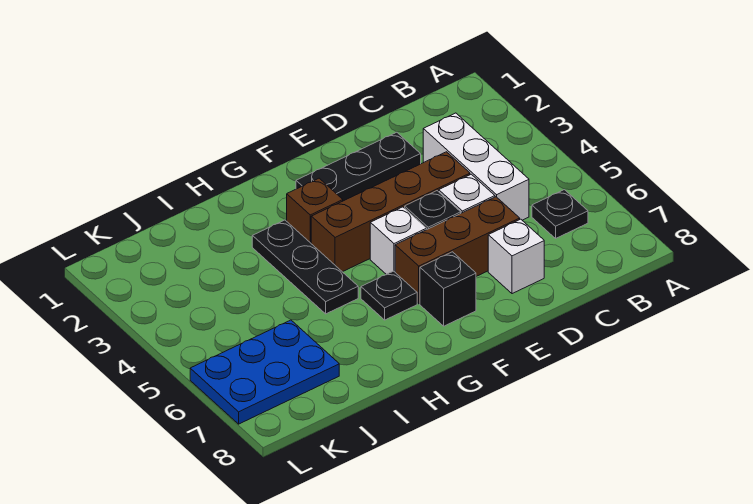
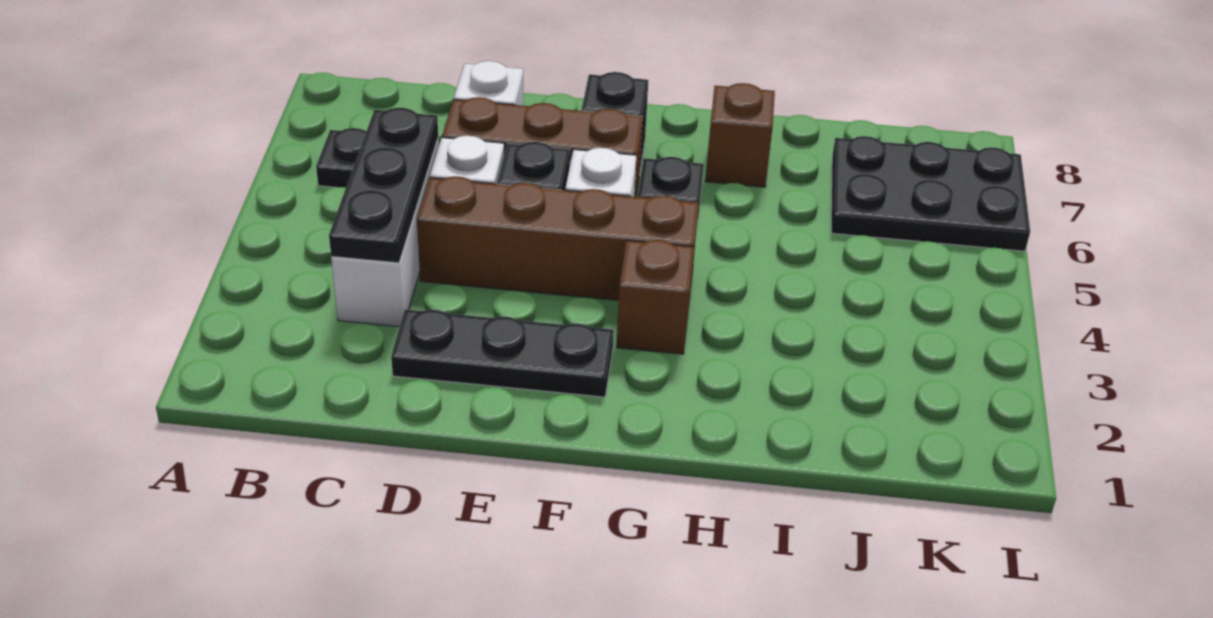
black 1x3 plate [252,220,358,314] -> black 1x3 plate moved to [329,108,438,263]
none -> brown 1x1 brick [705,83,775,187]
blue 2x3 plate [190,320,339,424] -> black 2x3 plate [831,136,1030,251]

